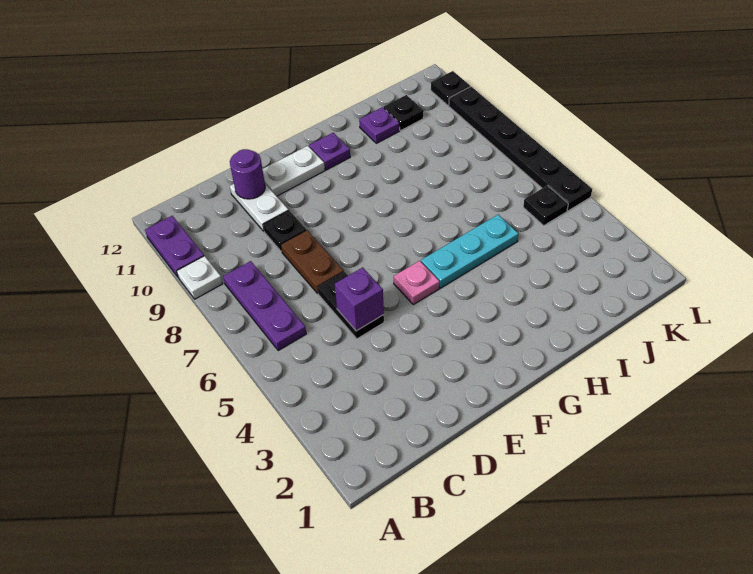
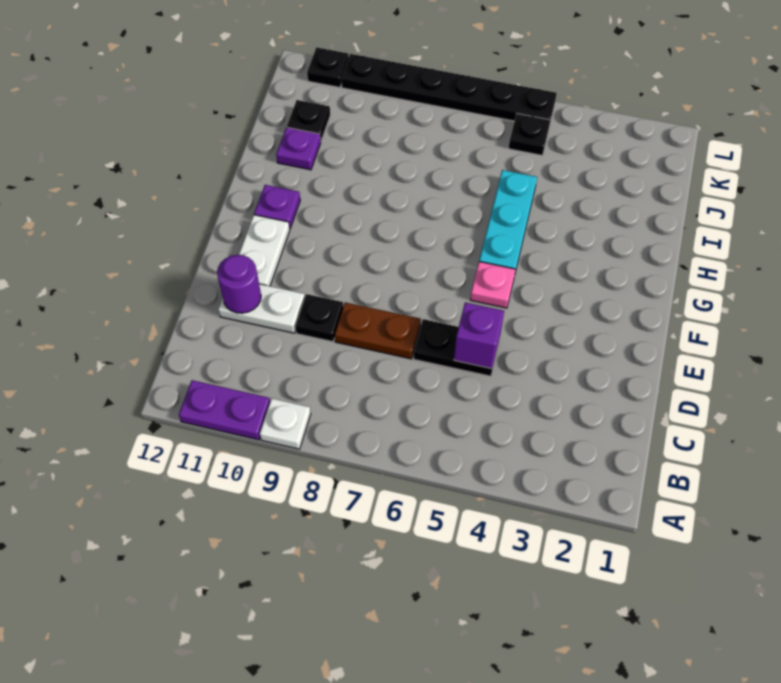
purple 1x3 plate [223,261,306,351] -> none

